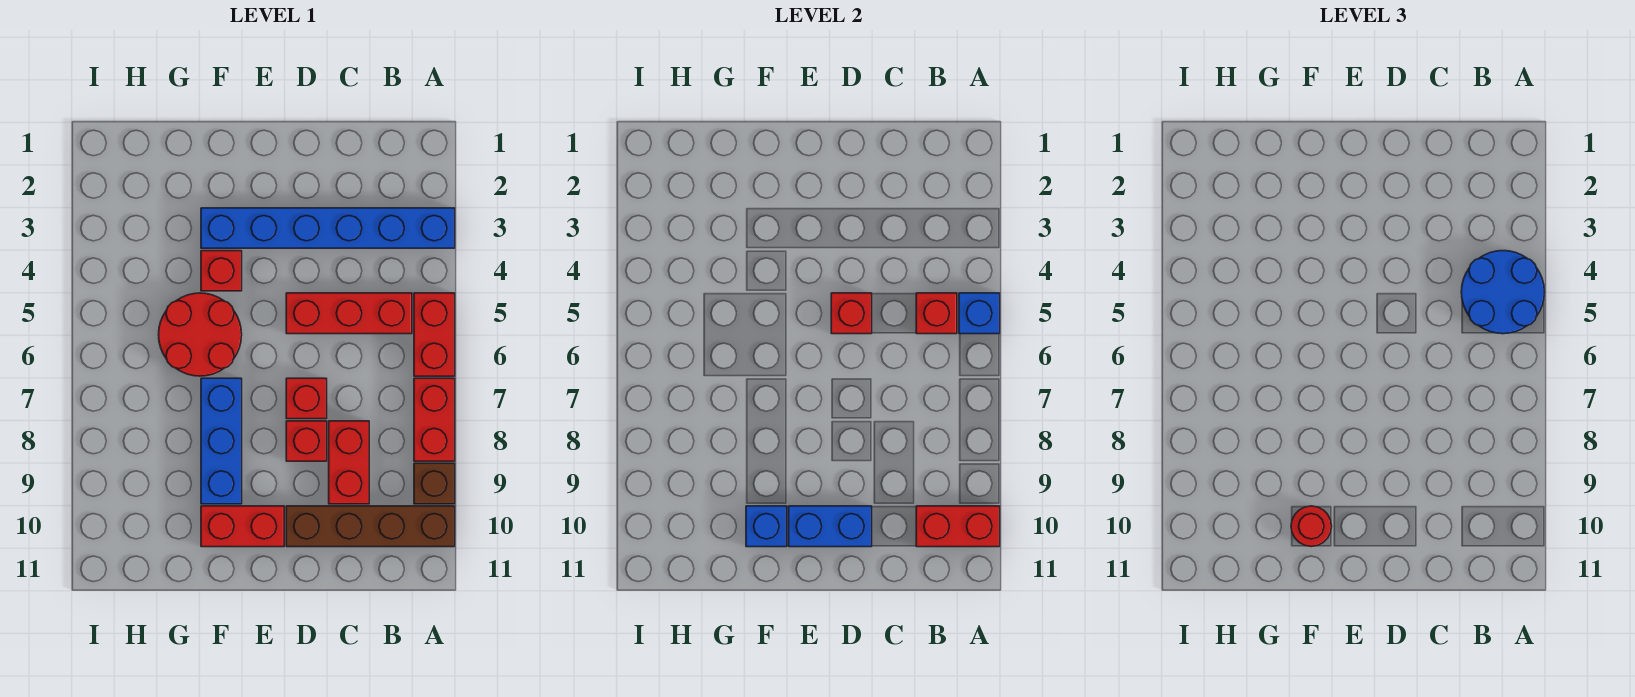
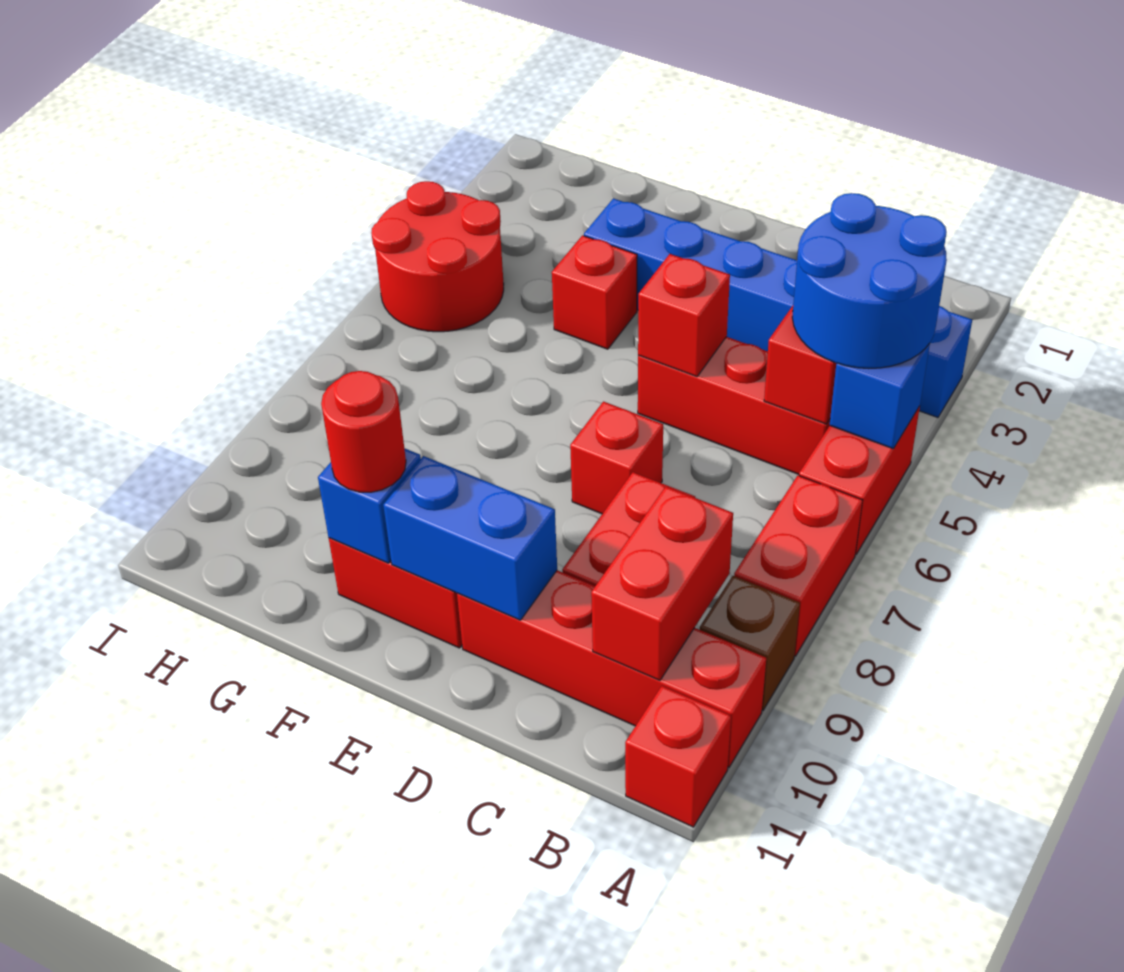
brown 1x4 brick [286,506,455,547] -> red 1x4 brick [457,570,766,767]
red 1x2 brick [916,506,1000,547] -> red 1x2 brick turned to [591,486,733,680]
red 1x1 brick [286,421,327,461] -> red 1x1 brick moved to [625,686,731,827]
red 2x2 round brick [158,293,242,376] -> red 2x2 round brick moved to [371,181,504,332]
blue 1x3 brick [201,378,242,504] -> none

